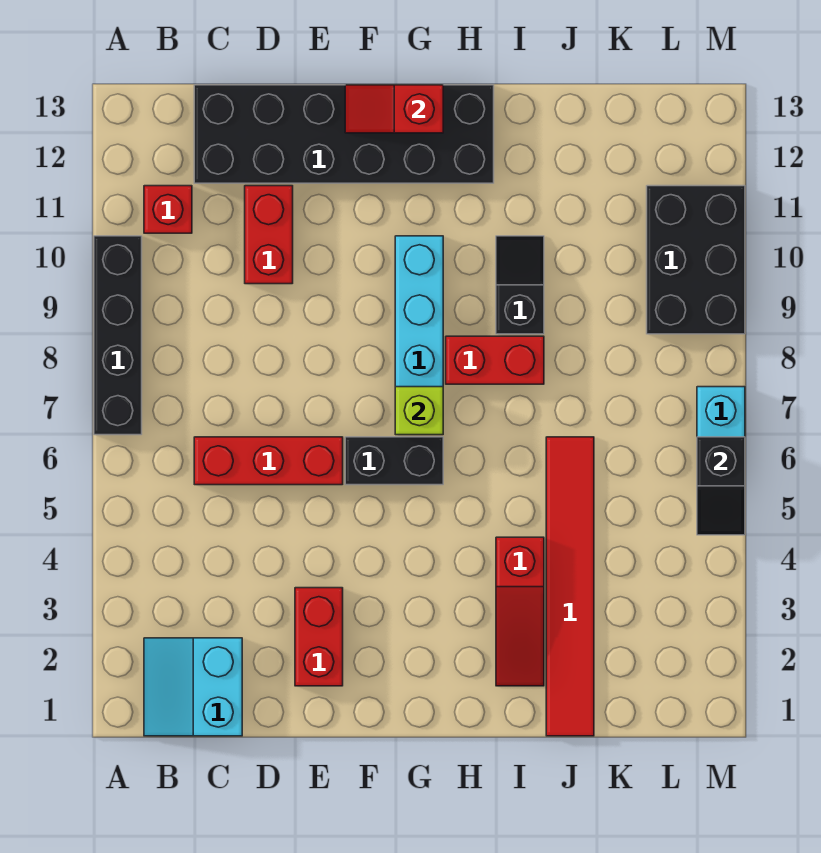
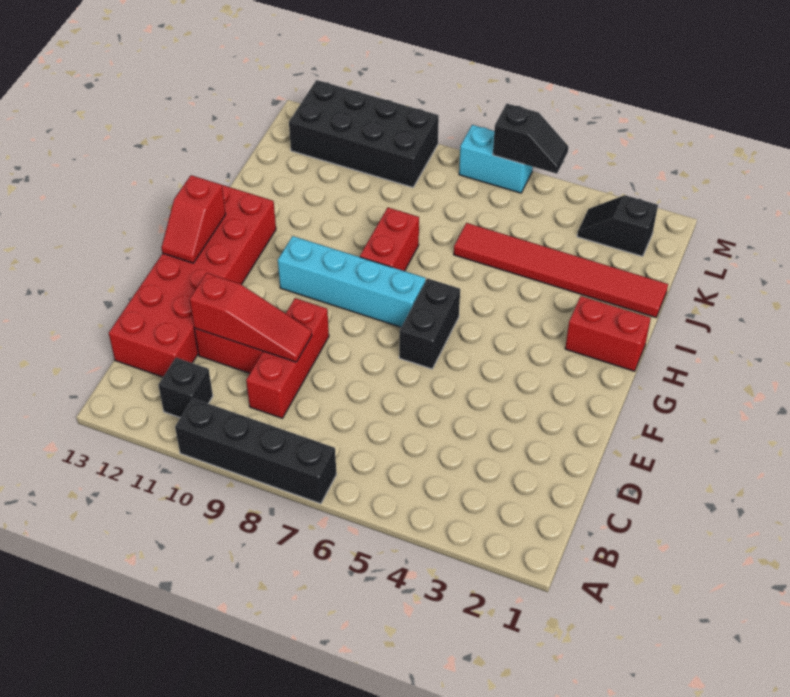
cyan 2x2 slope [144,638,242,736] -> none
red 1x1 brick [144,186,192,233] -> black 1x1 brick [158,358,213,418]
red 1x3 brick [194,437,343,485] -> red 1x3 brick moved to [246,298,329,418]
black 2x6 brick [194,85,494,183] -> red 2x6 brick [109,185,276,377]
red 1x2 brick [295,588,343,686] -> red 1x2 brick moved to [565,296,651,371]
lime 1x1 brick [395,387,443,435] -> none
red 1x3 slope [496,537,544,686] -> red 1x3 slope moved to [190,273,312,362]
black 1x2 slope [496,236,544,334] -> black 1x2 slope moved to [577,195,658,256]
black 2x3 brick [647,186,745,334] -> black 2x4 brick [289,80,439,187]

